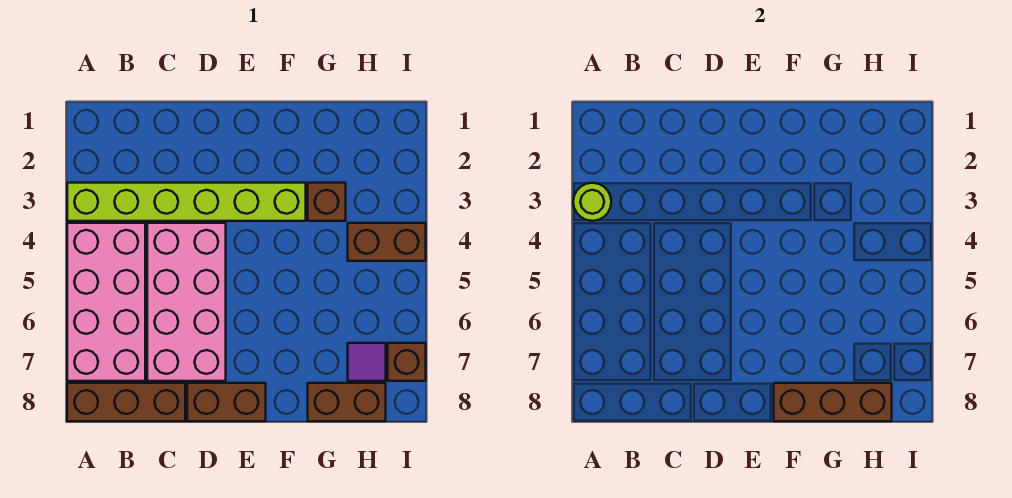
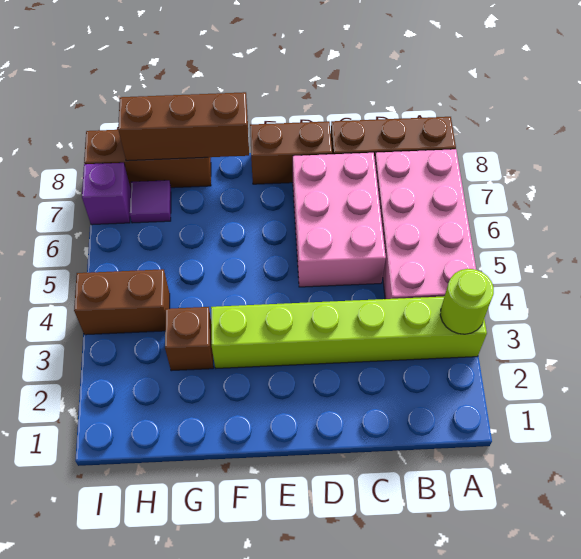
pink 2x4 brick [147,223,226,381] -> pink 2x3 brick [293,153,386,287]
brown 1x2 brick [308,383,386,421] -> brown 1x3 brick [84,130,211,188]
brown 1x1 brick [388,343,426,381] -> purple 1x1 brick [82,163,131,225]

